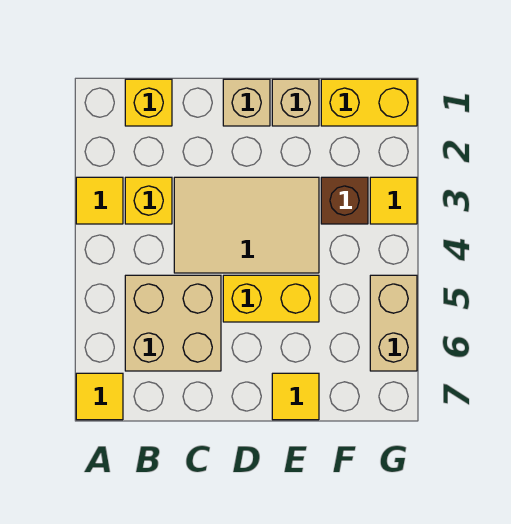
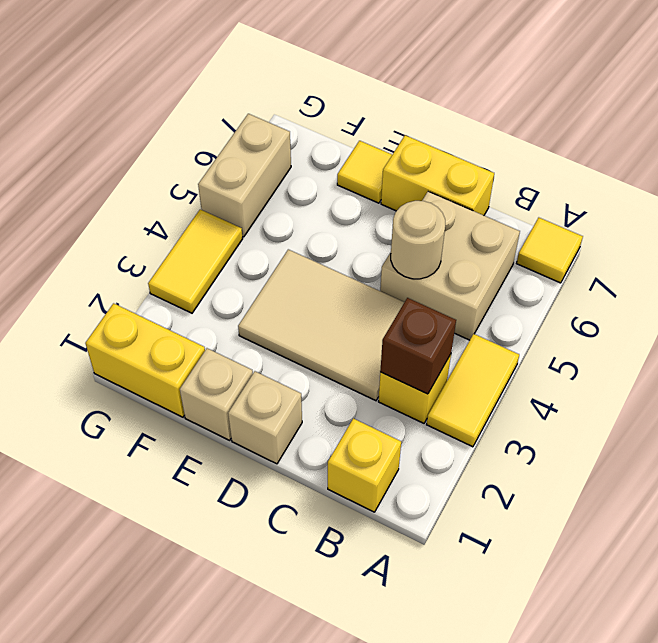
yellow 1x1 tile [76,177,123,224] -> yellow 1x2 tile [427,334,519,447]
none -> tan 1x1 round brick [391,201,445,279]
yellow 1x2 brick [223,275,319,322] -> yellow 1x2 brick moved to [381,135,494,215]
brown 1x1 brick [321,177,368,224] -> brown 1x1 brick moved to [380,298,456,394]
yellow 1x1 tile [370,177,417,224] -> yellow 1x2 tile [148,209,243,313]

